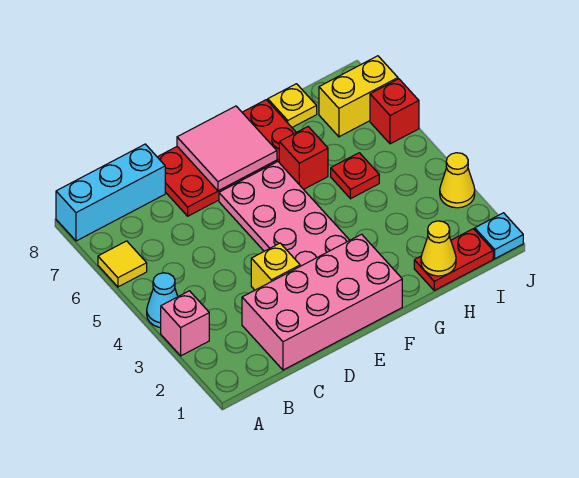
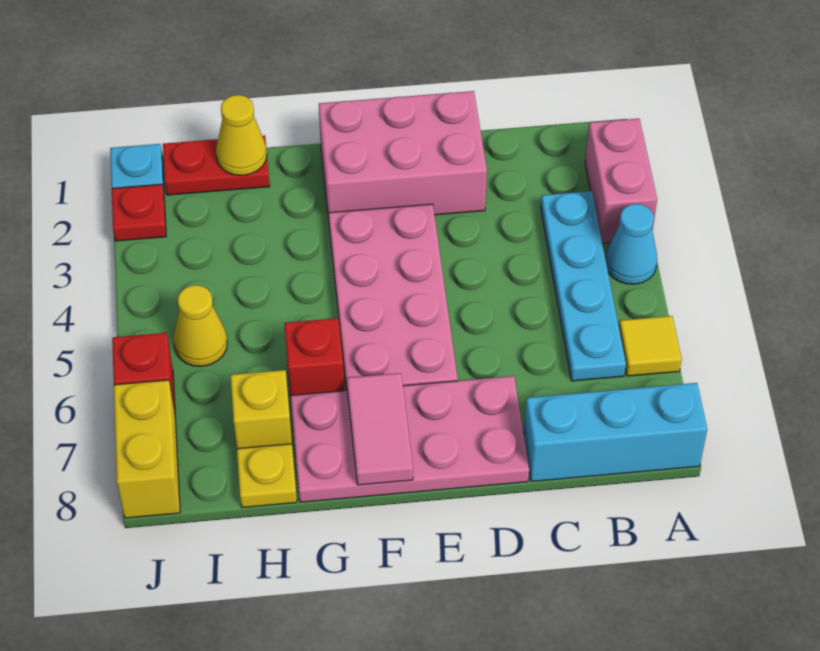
pink 1x1 brick [161,291,209,356] -> pink 1x2 brick [585,119,657,243]
none -> cyan 1x4 plate [541,191,626,381]
pink 2x4 brick [242,234,402,370] -> pink 2x3 brick [319,91,487,218]
yellow 1x1 brick [251,243,300,290] -> yellow 1x1 brick moved to [230,370,292,449]
red 2x4 plate [158,100,296,216] -> pink 2x4 plate [291,376,529,502]
pink 2x2 tile [177,106,277,191] -> pink 1x2 tile [347,373,413,485]
red 1x1 plate [331,153,379,199] -> red 1x1 plate moved to [112,184,166,241]
yellow 1x2 brick [319,56,398,137] -> yellow 1x2 brick turned to [114,380,180,518]
yellow 1x1 cone [440,153,475,208] -> yellow 1x1 cone moved to [174,285,227,366]

